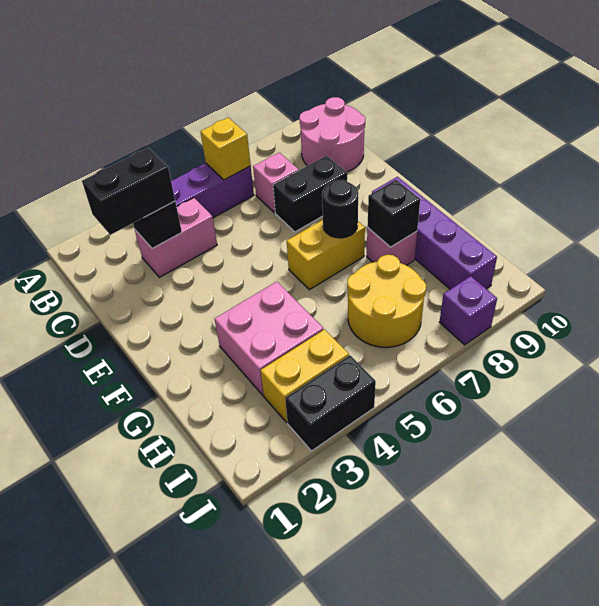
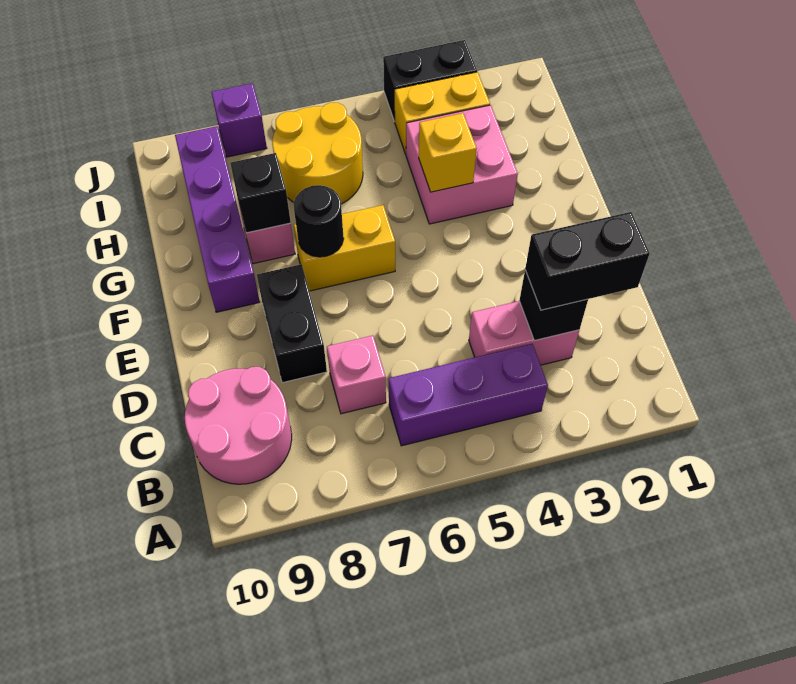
yellow 1x1 brick [201,118,251,180] -> yellow 1x1 brick moved to [419,113,477,192]
black 1x2 brick [273,156,347,232] -> black 1x2 brick turned to [257,264,327,383]

